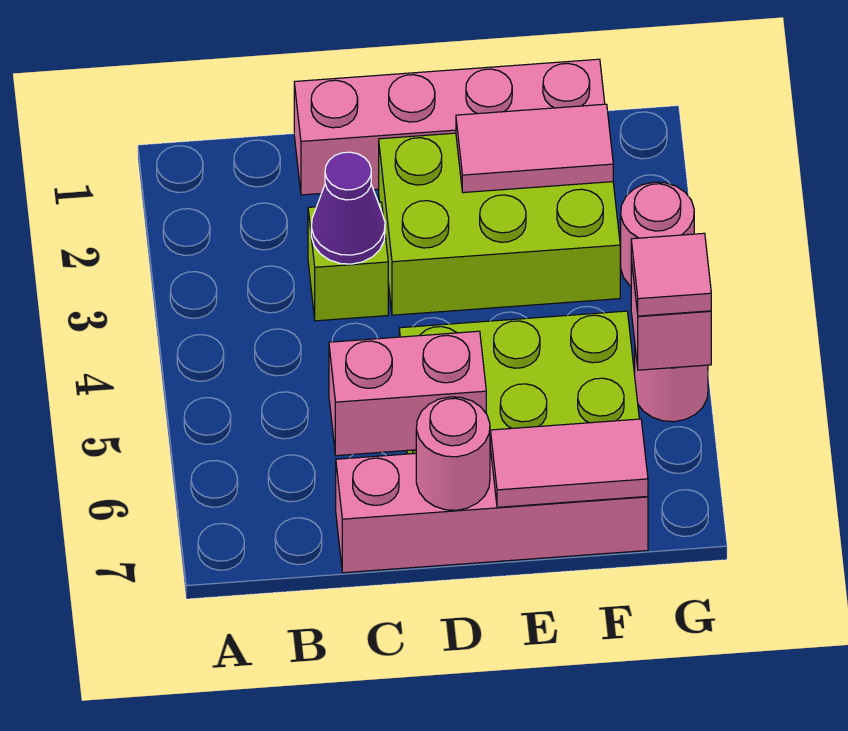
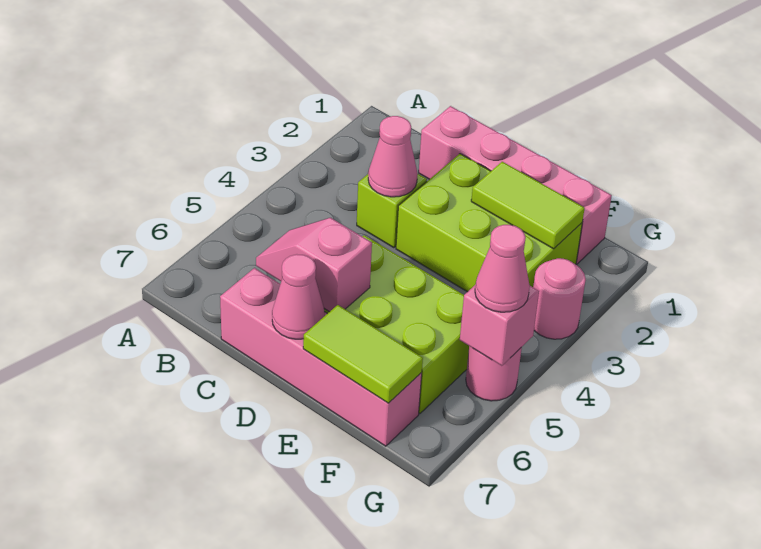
purple 1x1 cone [311,152,385,264] -> pink 1x1 cone [368,116,418,197]
pink 1x2 brick [329,331,486,456] -> pink 1x2 slope [256,218,372,312]
pink 1x1 round brick [416,397,490,510] -> pink 1x1 cone [272,254,325,339]
pink 1x2 tile [456,104,613,193] -> lime 1x2 tile [471,162,585,249]
pink 1x2 tile [490,419,648,507] -> lime 1x2 tile [303,305,423,403]
pink 1x1 tile [631,233,711,316] -> pink 1x1 cone [475,225,530,312]

